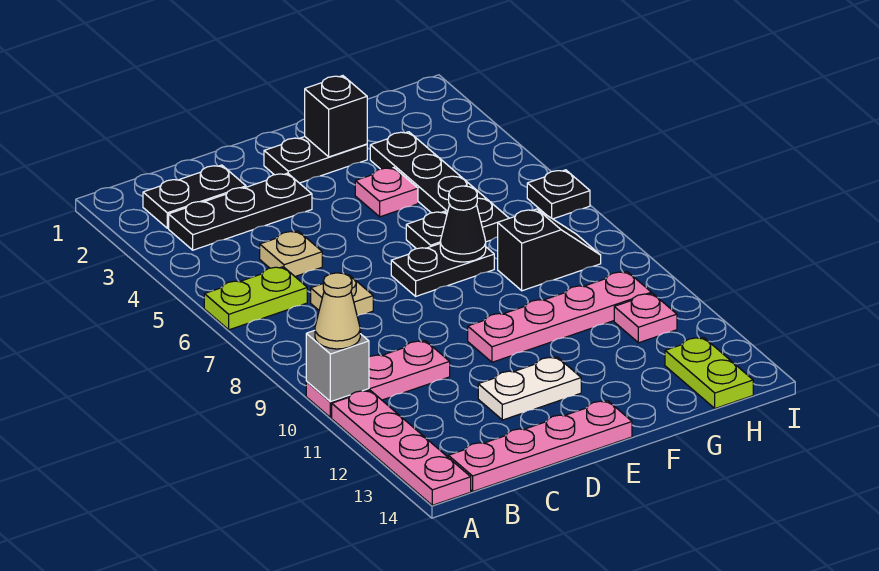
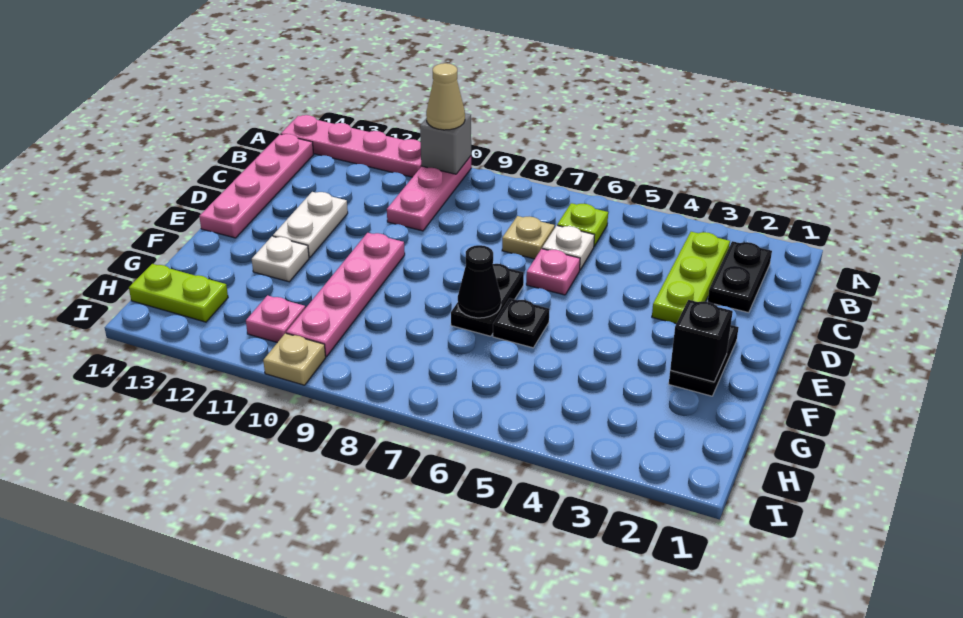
lime 1x2 plate [204,267,307,330] -> lime 1x1 plate [557,203,608,246]
black 1x3 plate [169,173,312,250] -> lime 1x3 plate [652,232,730,324]
tan 1x1 plate [260,231,322,276] -> tan 1x1 plate moved to [263,333,326,385]
none -> white 1x1 plate [542,226,594,270]
pink 1x1 plate [355,168,418,217] -> pink 1x1 plate moved to [526,249,580,295]
none -> white 1x1 plate [252,236,309,282]
black 1x4 plate [370,132,509,242] -> none
black 1x2 slope [498,209,601,291] -> none
black 1x1 plate [527,170,590,219] -> none

